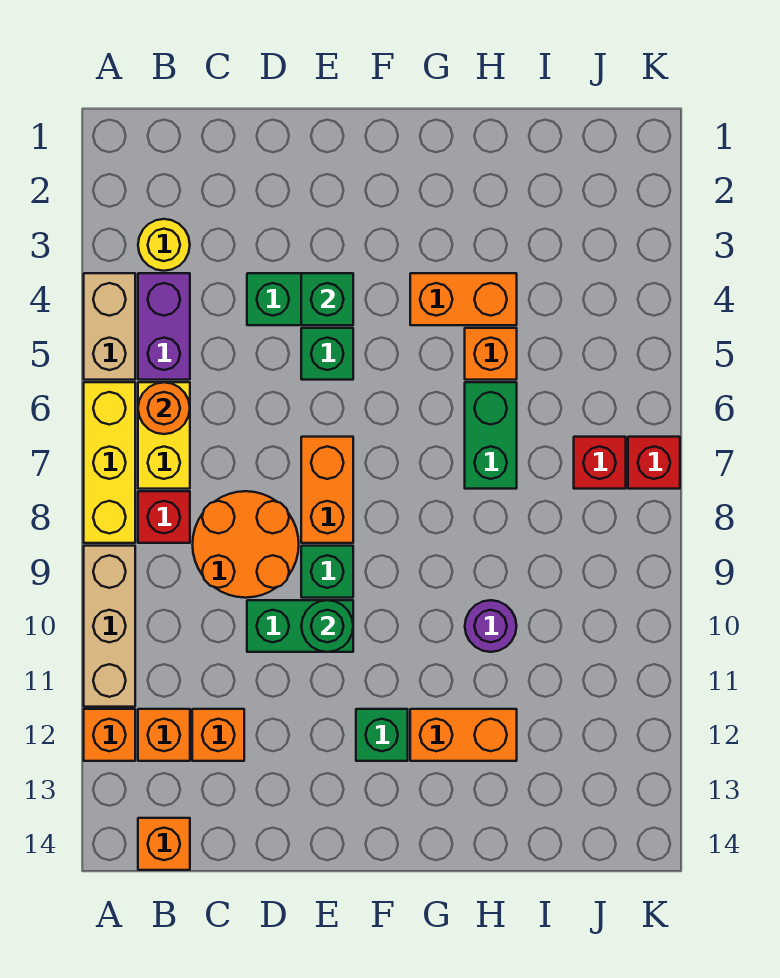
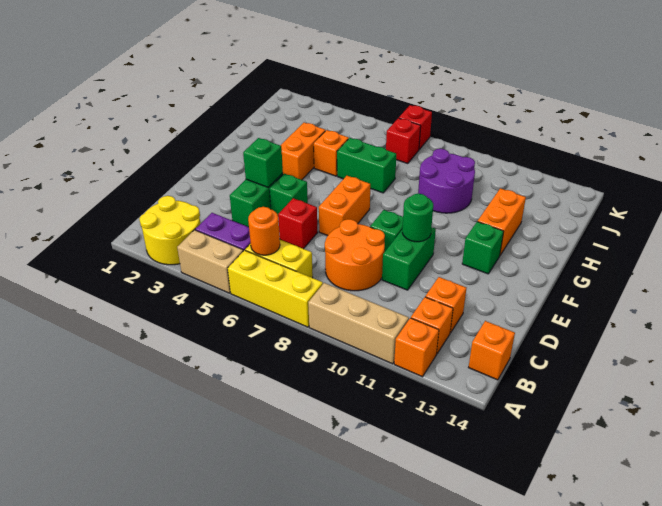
yellow 1x1 round brick [138,219,190,271] -> yellow 2x2 round brick [139,196,200,265]
red 1x1 brick [138,491,190,543] -> red 1x1 brick moved to [278,198,318,249]
orange 1x2 brick [301,437,353,543] -> orange 1x2 brick turned to [319,176,370,236]
purple 1x1 round brick [465,600,517,652] -> purple 2x2 round brick [418,149,475,213]

